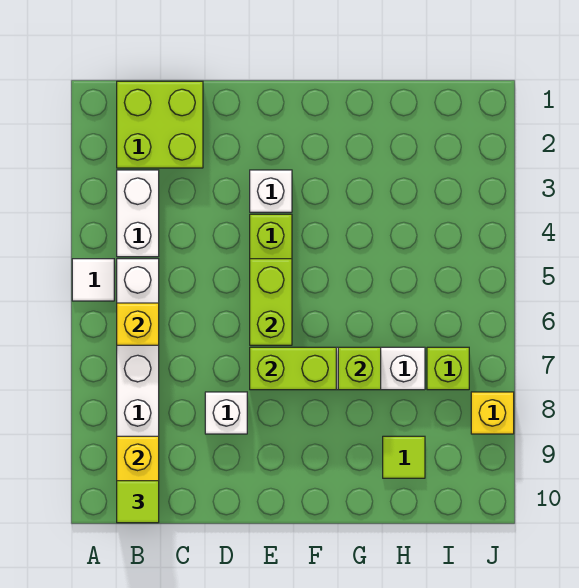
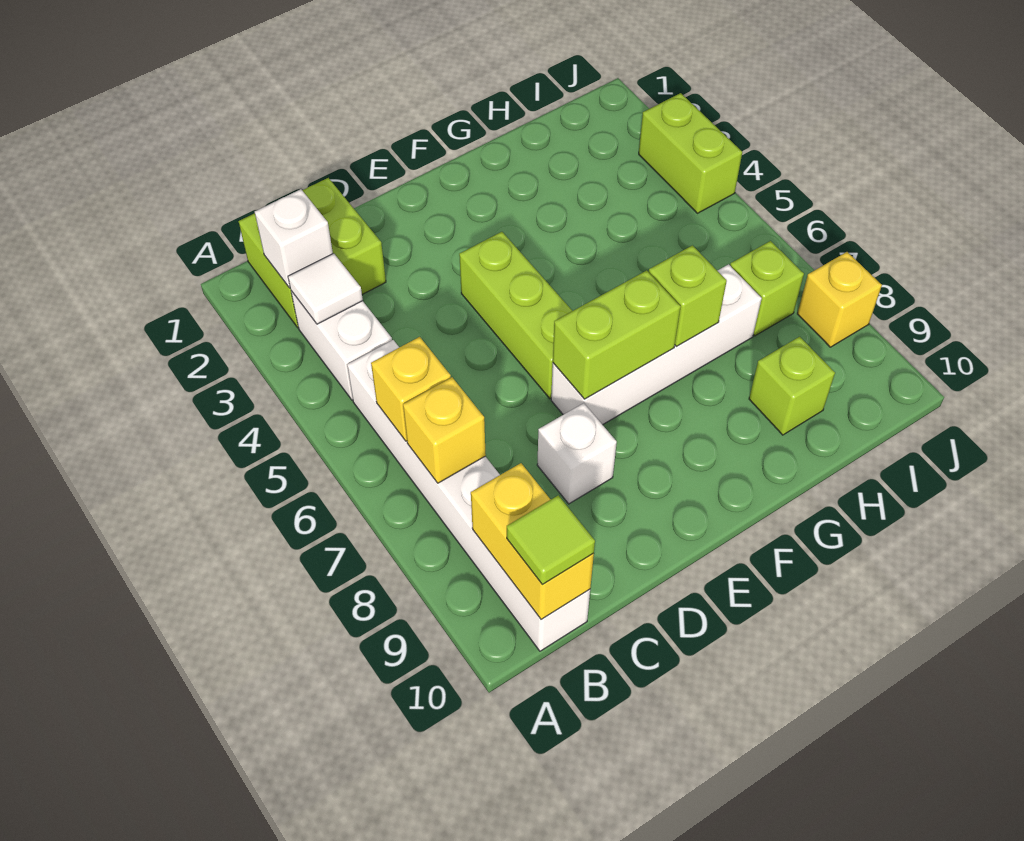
white 1x1 tile [72,259,114,301] -> white 1x1 tile moved to [288,253,363,324]
none -> yellow 1x1 brick [403,377,486,483]
white 1x1 brick [250,170,292,212] -> white 1x1 brick moved to [255,189,333,288]
lime 1x2 brick [250,259,292,345] -> lime 1x2 brick moved to [639,93,742,213]
lime 1x1 tile [383,436,425,478] -> lime 1x1 brick [749,337,835,435]

